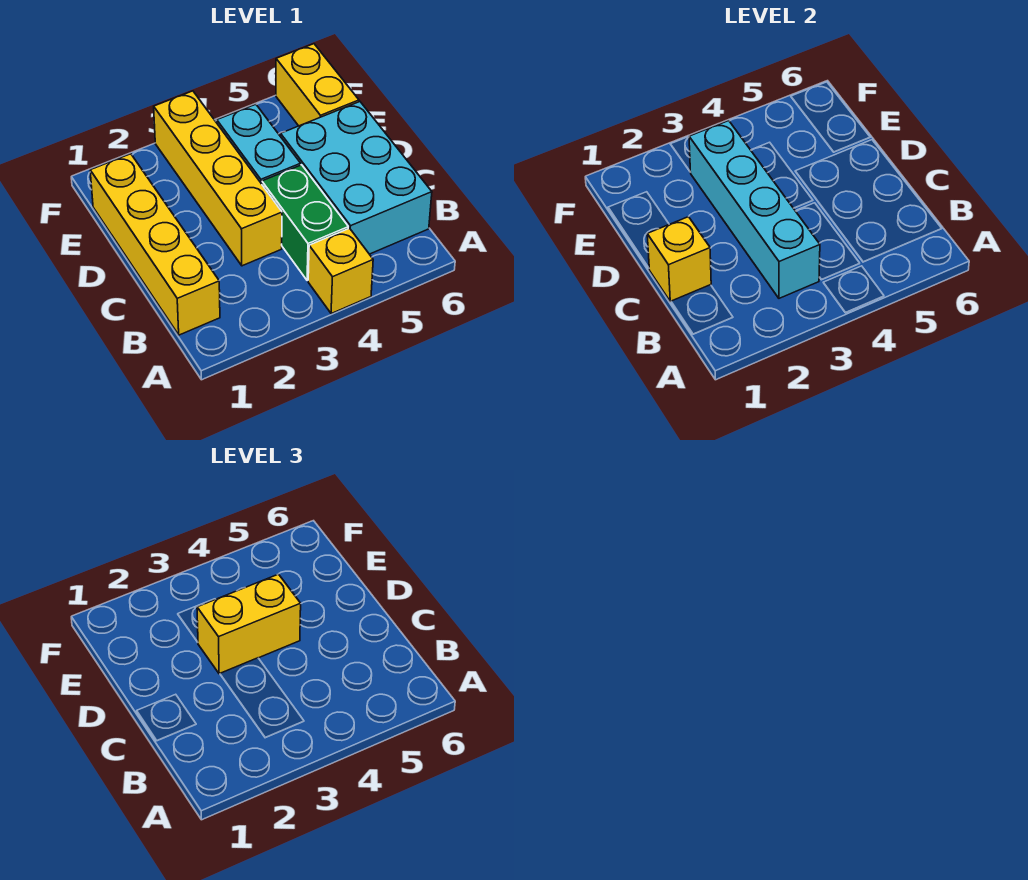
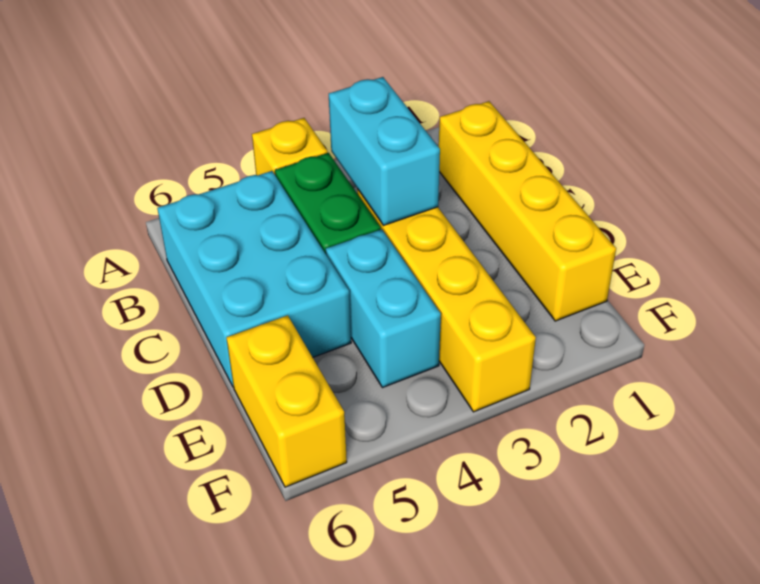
cyan 1x4 brick [689,121,820,298] -> cyan 1x2 brick [329,77,440,226]
yellow 1x1 brick [647,217,711,302] -> none
yellow 1x2 brick [197,574,301,674] -> none

